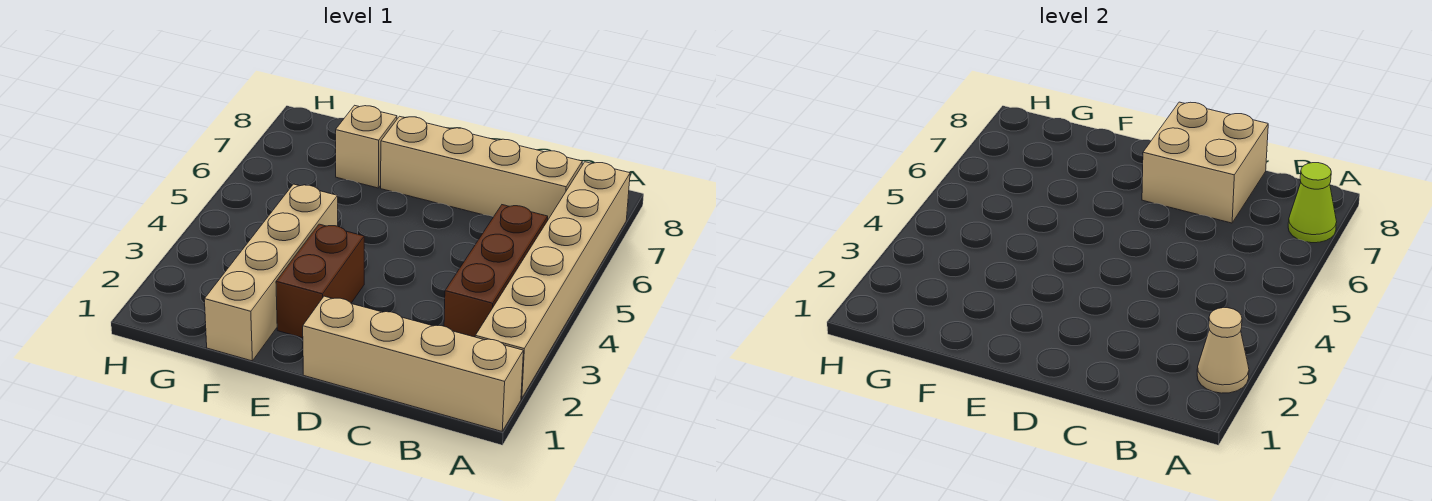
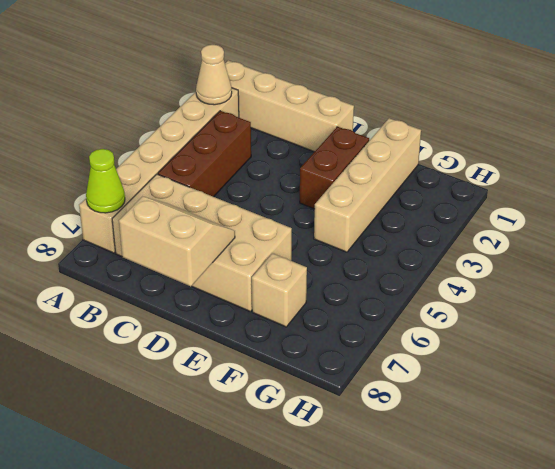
tan 1x4 brick [381,116,582,219] -> tan 2x4 brick [112,174,292,312]
tan 2x2 brick [1142,102,1268,223] -> tan 2x2 slope [119,197,235,286]

